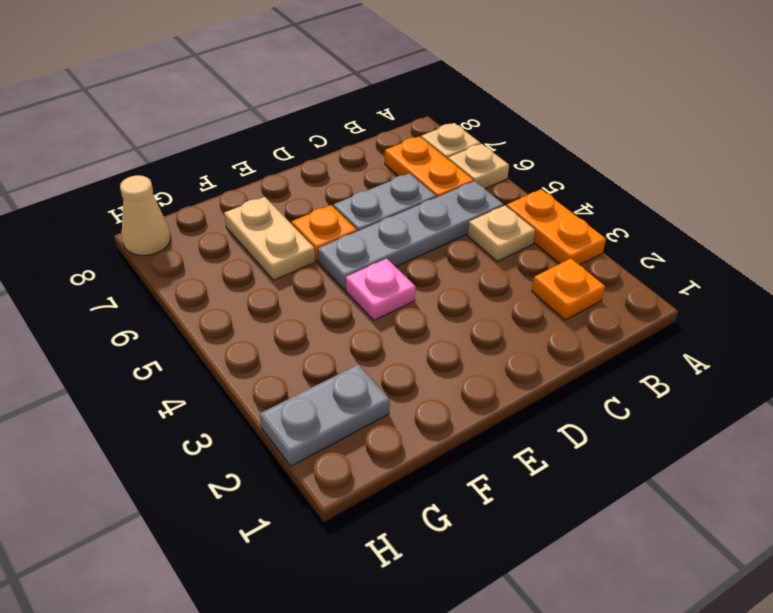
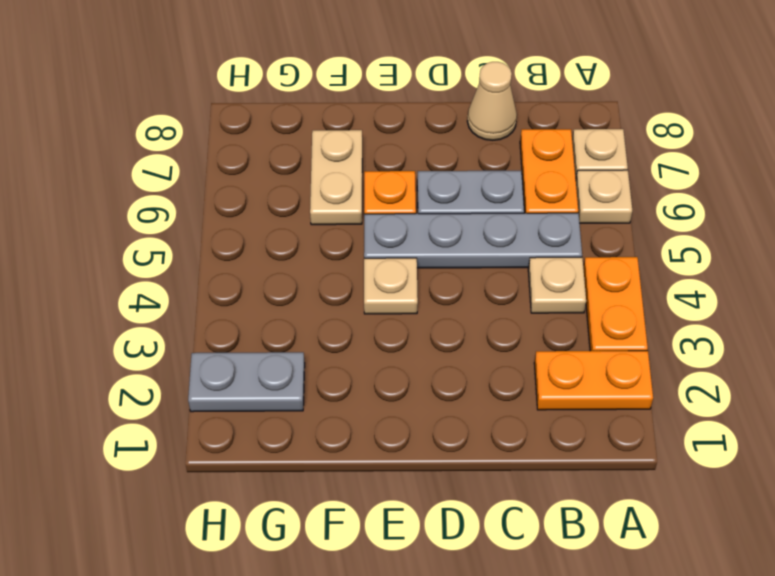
orange 1x1 plate [532,259,605,320] -> orange 1x2 plate [534,351,653,410]
pink 1x1 plate [346,259,416,320] -> tan 1x1 plate [364,258,418,314]
tan 1x1 cone [120,175,171,256] -> tan 1x1 cone moved to [467,62,517,140]

